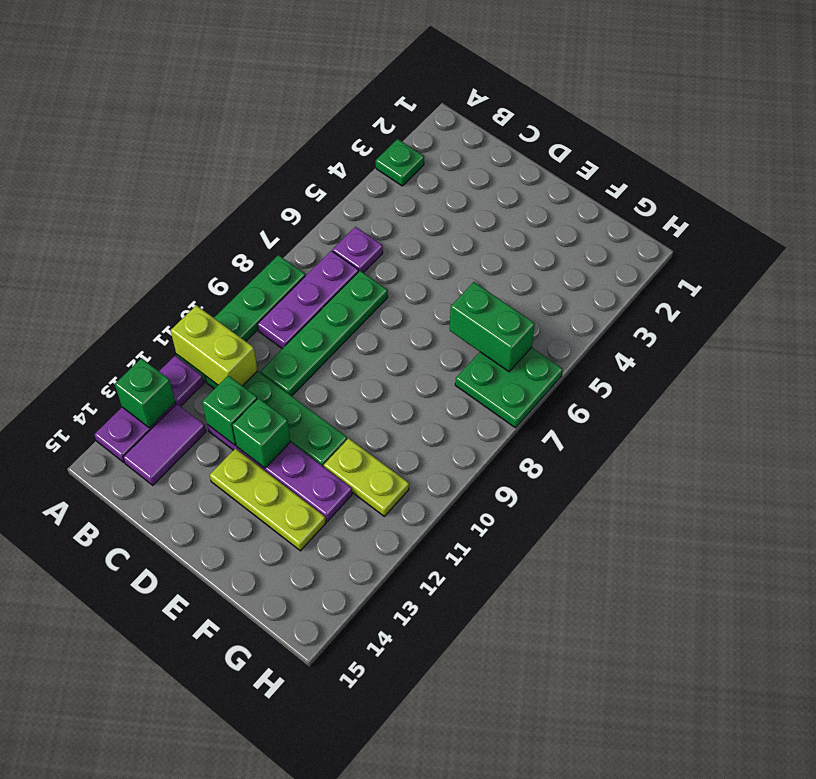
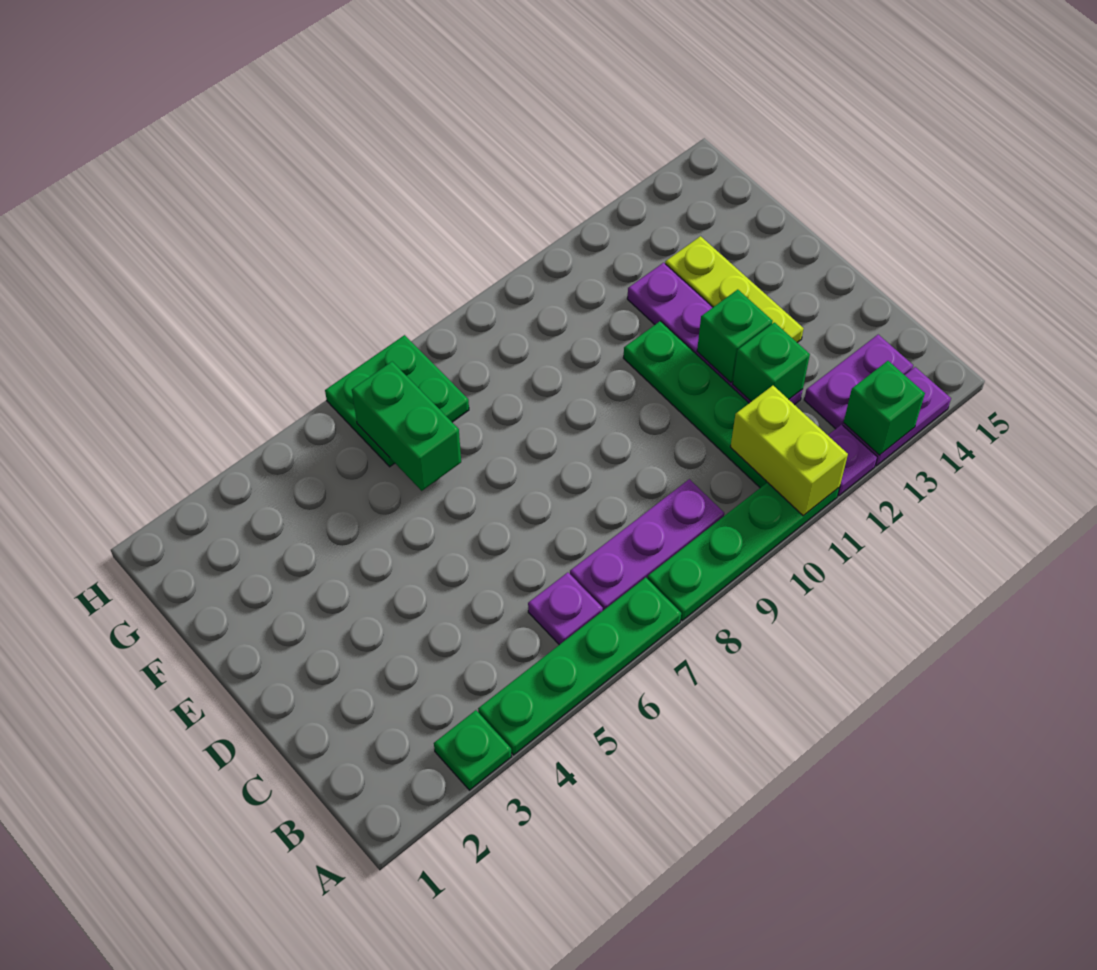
purple 1x2 tile [123,404,206,485] -> purple 1x2 plate [804,335,913,429]
green 1x4 plate [260,271,388,396] -> green 1x4 plate moved to [478,578,681,755]
lime 1x2 plate [324,438,409,516] -> none

